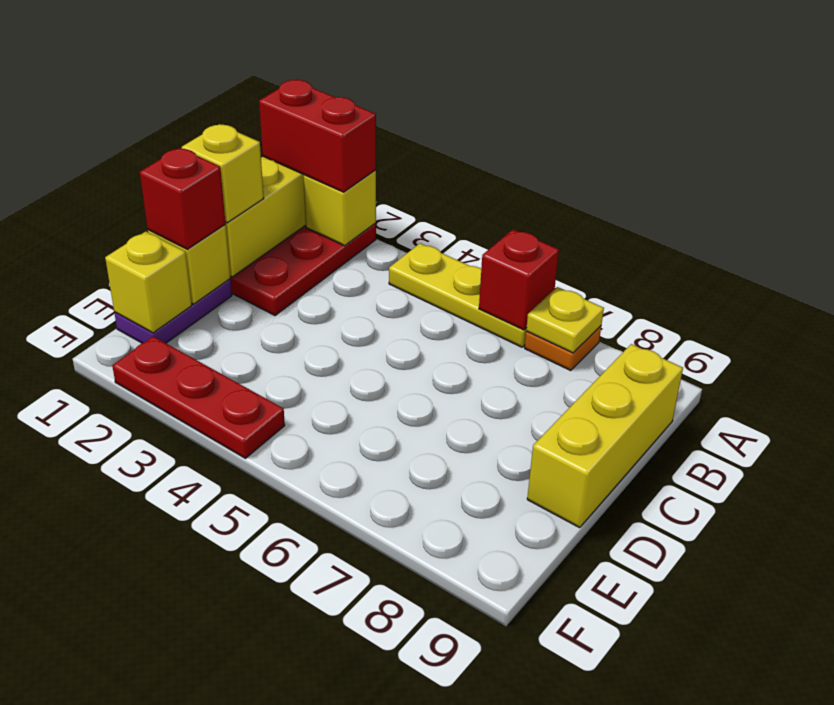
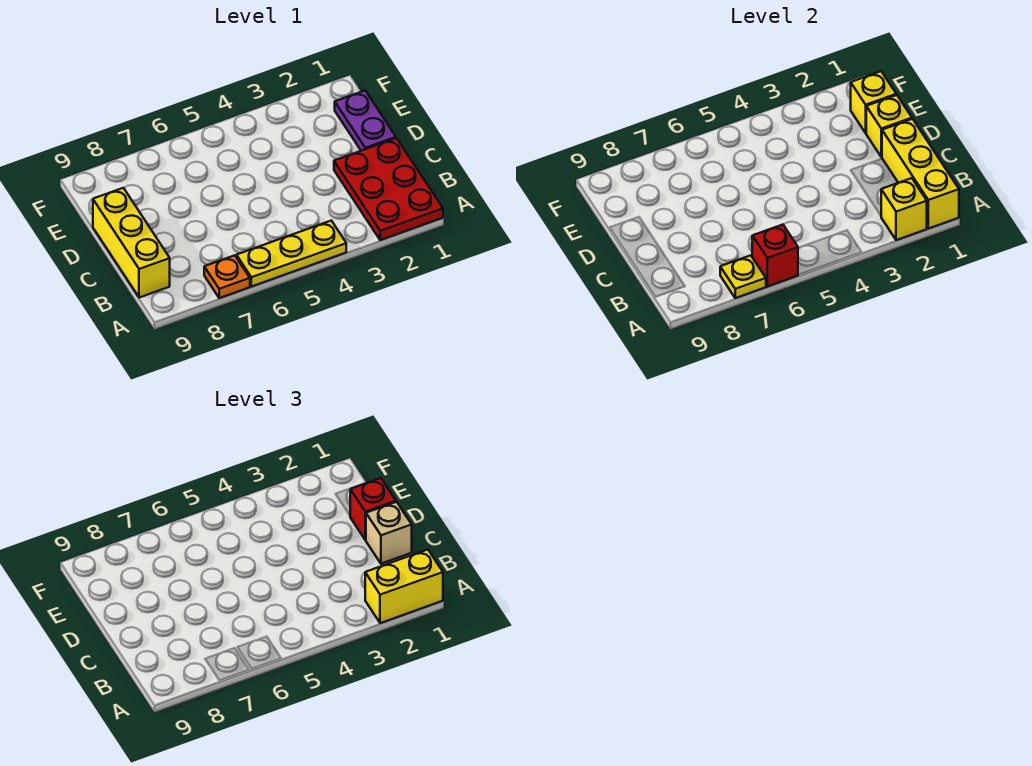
red 1x2 brick [259,80,376,192] -> yellow 1x2 brick [365,550,443,623]
yellow 1x1 brick [182,124,264,223] -> tan 1x1 brick [366,502,412,564]
red 1x3 plate [112,336,285,458] -> none

